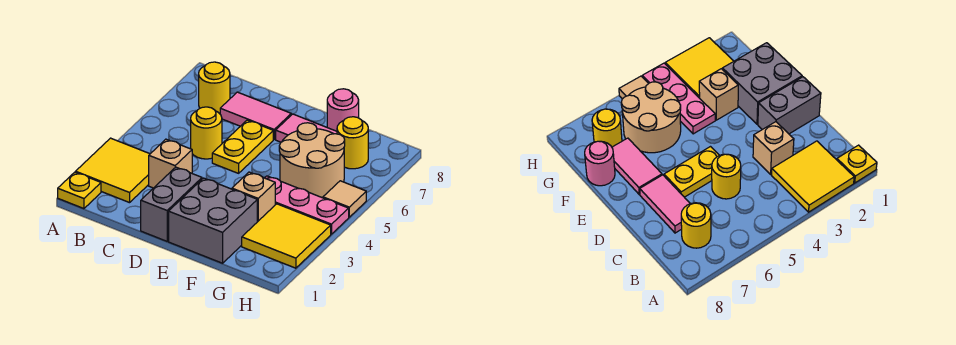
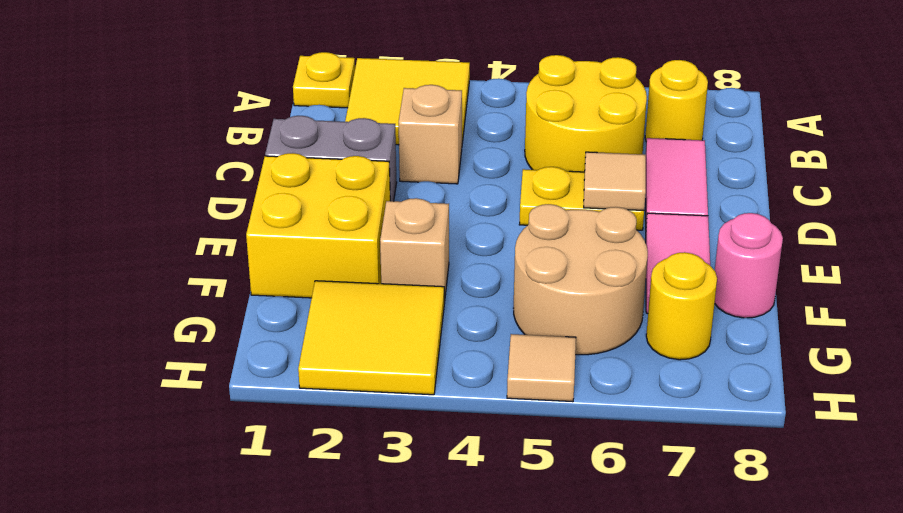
yellow 1x1 round brick [191,107,222,159] -> yellow 2x2 round brick [525,55,647,172]
none -> tan 1x1 tile [584,152,646,210]
grey 2x2 brick [169,178,257,263] -> yellow 2x2 brick [246,153,390,298]
pink 1x3 plate [265,176,349,234] -> none

